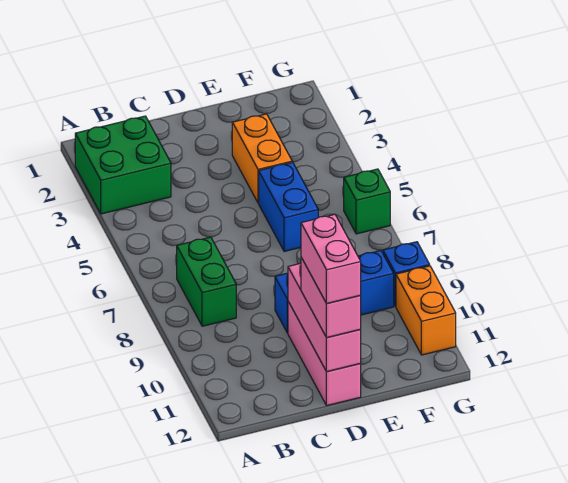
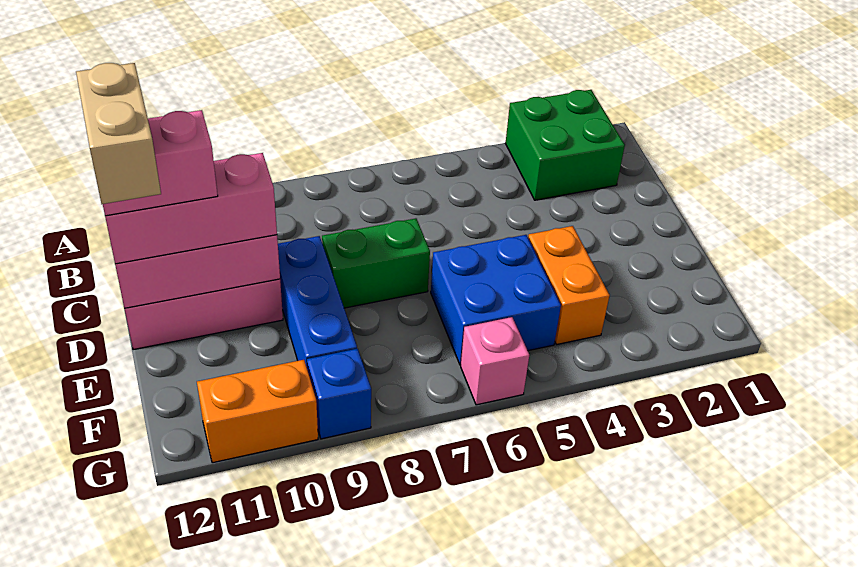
green 1x2 brick [177,237,236,326] -> green 1x2 brick moved to [322,218,430,308]
pink 1x2 brick [301,258,361,338] -> pink 1x3 brick [105,153,277,264]
none -> tan 1x2 brick [76,63,161,204]
orange 1x2 brick [232,114,292,203] -> orange 1x2 brick turned to [528,226,610,345]
blue 1x2 brick [259,162,318,252] -> blue 2x2 brick [431,235,561,365]
green 1x1 brick [344,169,390,234] -> pink 1x1 brick [461,317,529,405]

